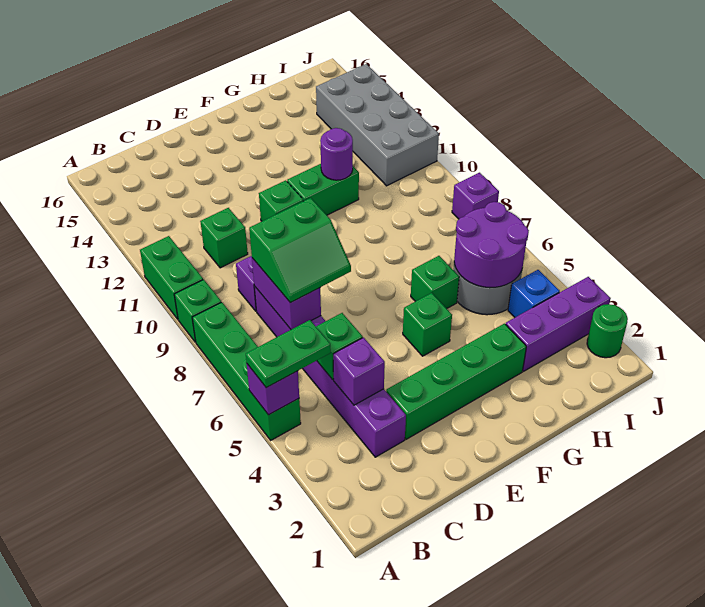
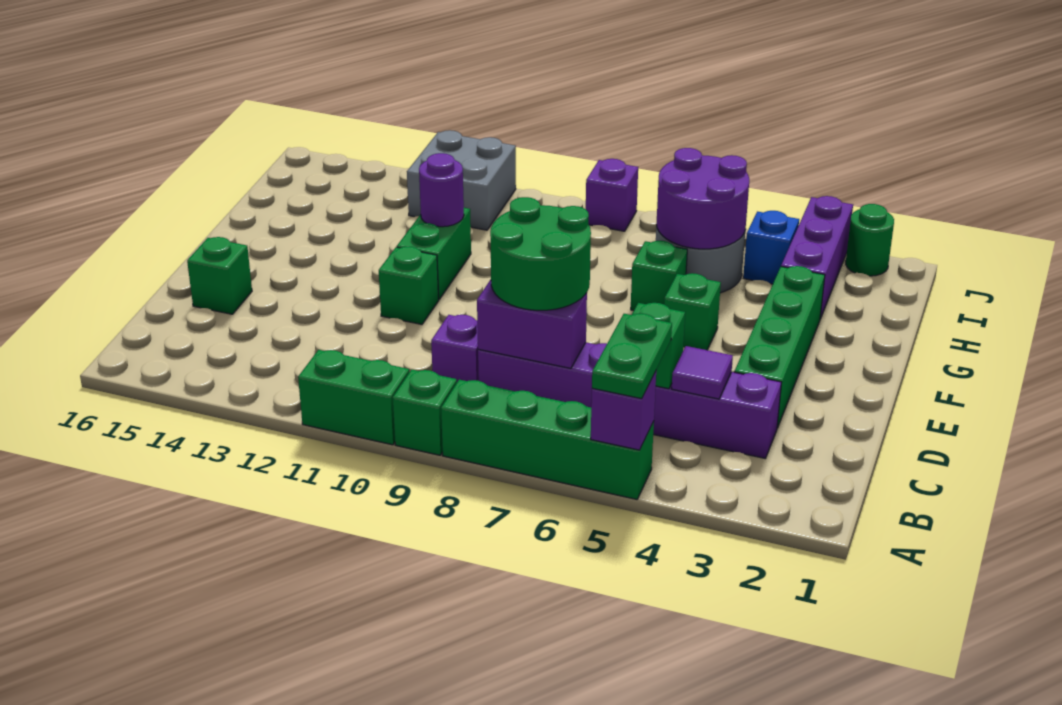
purple 1x1 brick [333,338,385,405] -> purple 1x1 tile [672,346,733,399]
green 2x2 slope [249,198,351,303] -> green 2x2 round brick [490,197,591,310]
green 1x1 brick [200,208,248,268] -> green 1x1 brick moved to [187,237,252,314]
grey 2x4 brick [316,64,439,186] -> grey 2x2 brick [407,130,516,230]

